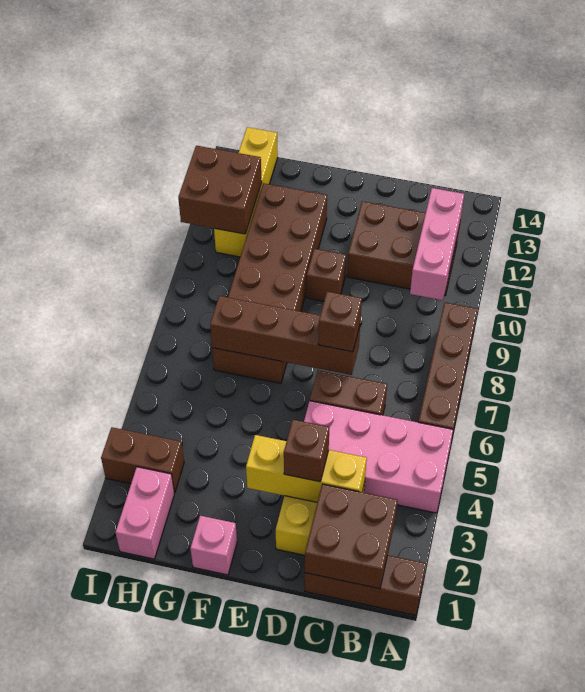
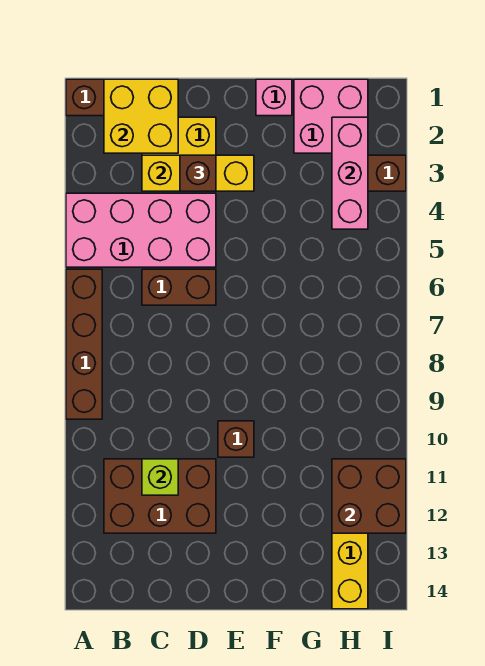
brown 2x2 brick [305,484,398,589] -> yellow 2x2 brick [104,79,178,153]
pink 1x3 brick [410,188,464,300] -> pink 1x3 brick moved to [332,117,368,229]
none -> lime 1x1 brick [142,459,178,495]
brown 1x4 brick [210,296,360,375] -> none
brown 1x1 brick [318,291,362,352] -> none
brown 2x6 brick [212,183,327,383] -> none
pink 1x2 brick [115,467,174,559] -> pink 2x2 brick [294,79,368,153]

